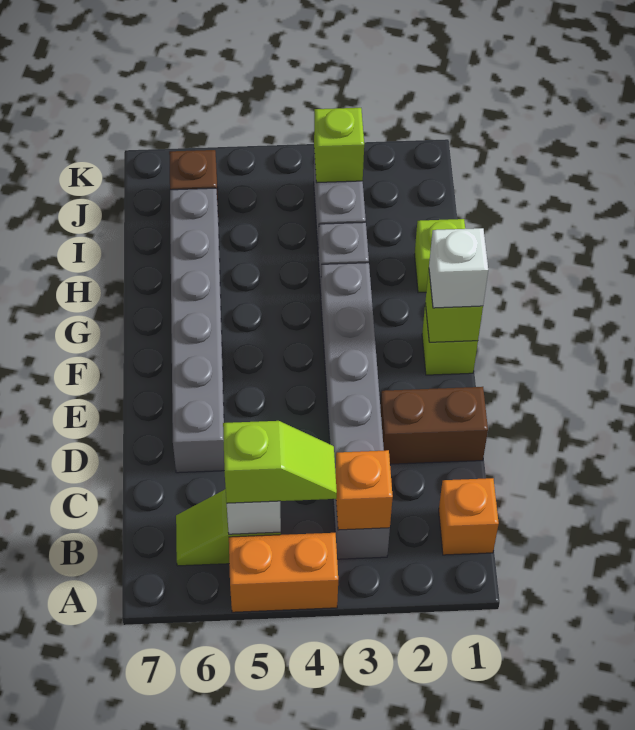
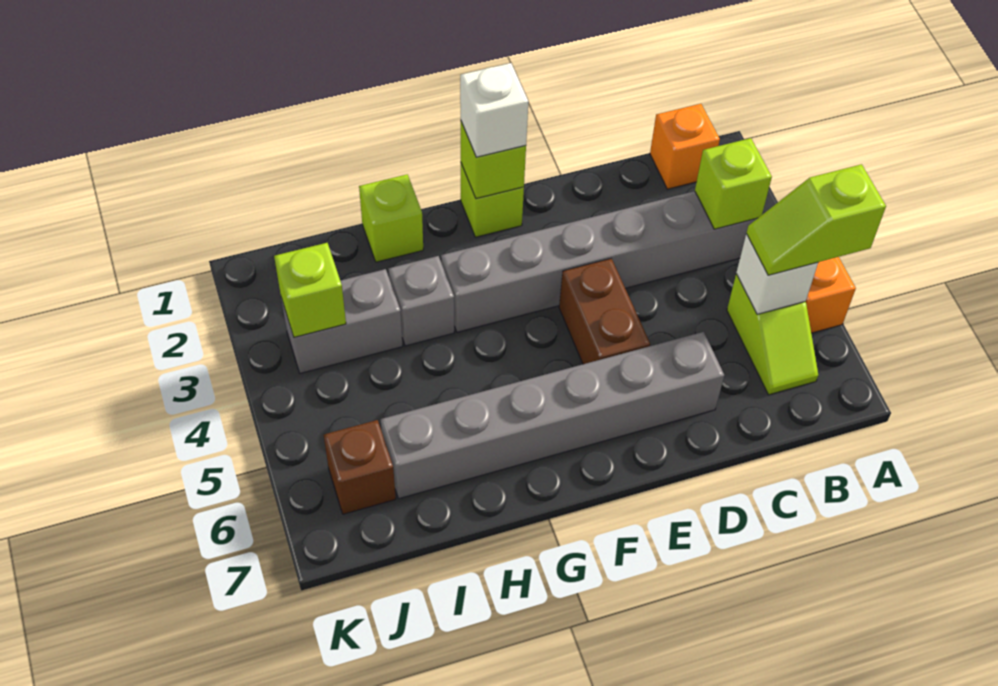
orange 1x1 brick [336,450,393,530] -> lime 1x1 brick [695,138,772,229]
lime 1x2 slope [223,421,337,503] -> lime 1x2 slope turned to [746,164,886,275]
brown 1x2 brick [380,387,488,464] -> brown 1x2 brick moved to [559,258,650,364]

